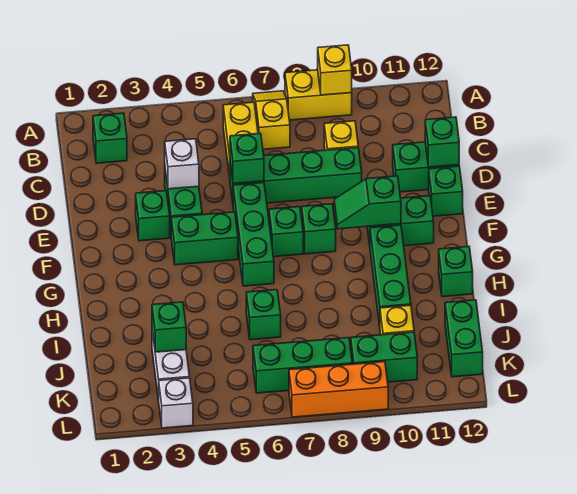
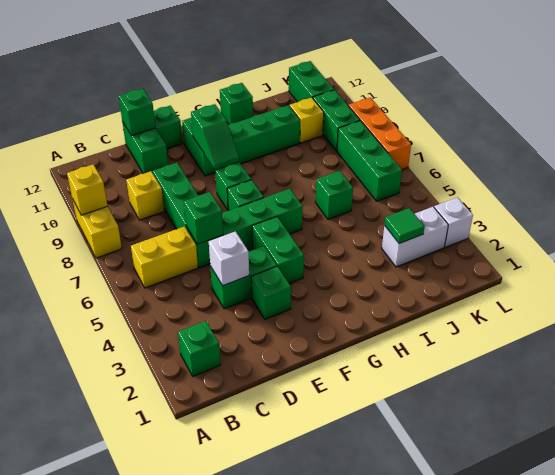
yellow 1x2 slope [253,91,290,149] -> none
green 1x1 brick [152,302,186,352] -> green 1x1 tile [384,208,425,244]
green 1x2 brick [445,300,483,377] -> green 1x2 brick turned to [289,61,334,102]

